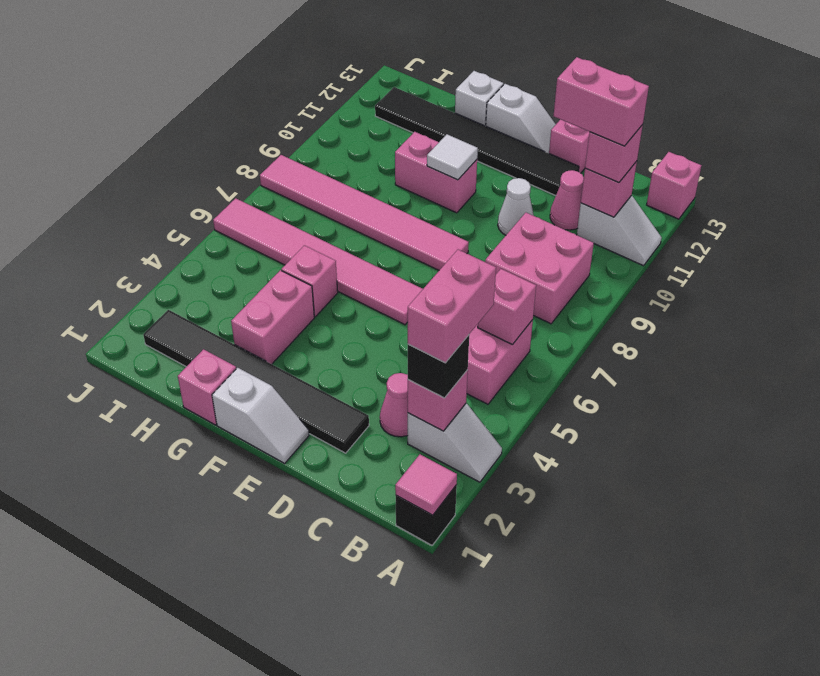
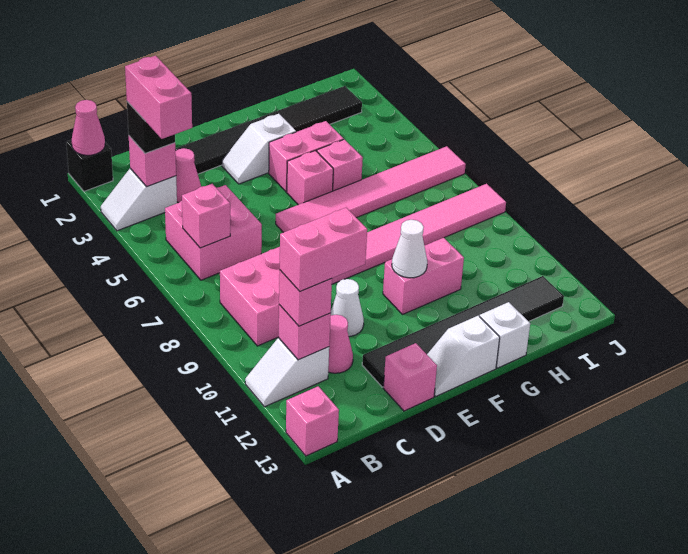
pink 1x1 tile [395,454,457,515] -> pink 1x1 cone [72,100,105,155]
white 1x2 slope [212,368,309,463] -> white 1x2 slope moved to [222,114,296,184]
white 1x1 tile [427,134,478,180] -> white 1x1 cone [392,220,427,278]
pink 1x1 brick [178,349,236,425] -> pink 1x1 brick moved to [287,151,333,205]
pink 1x2 brick [231,270,314,364] -> pink 1x2 brick turned to [269,121,344,192]

